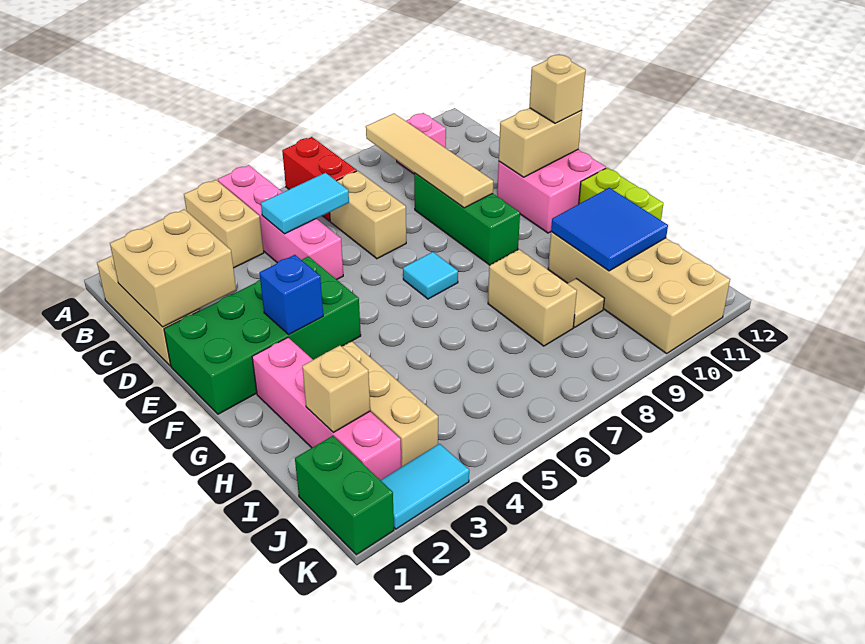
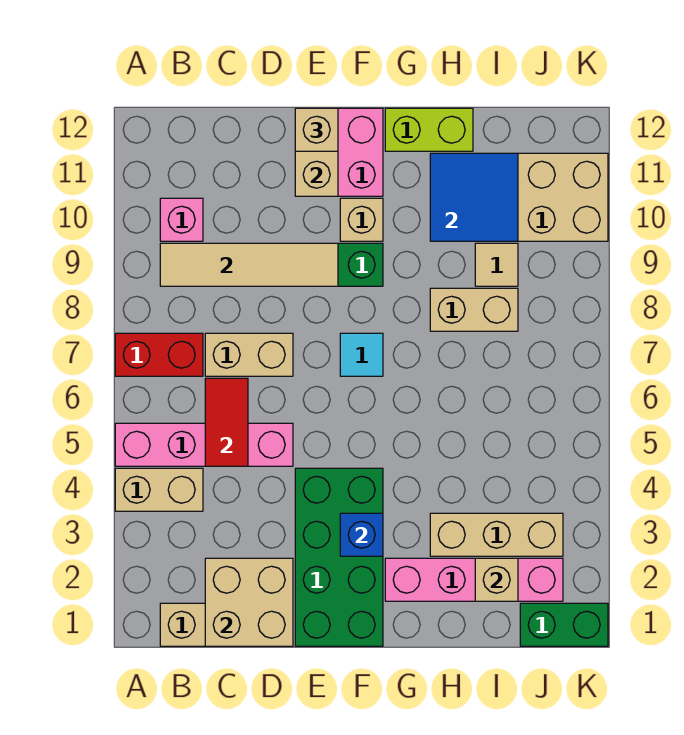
cyan 1x2 tile [261,173,349,234] -> red 1x2 tile [205,378,248,466]
none -> tan 1x1 brick [340,198,383,241]
cyan 1x2 tile [381,444,469,529] -> none

